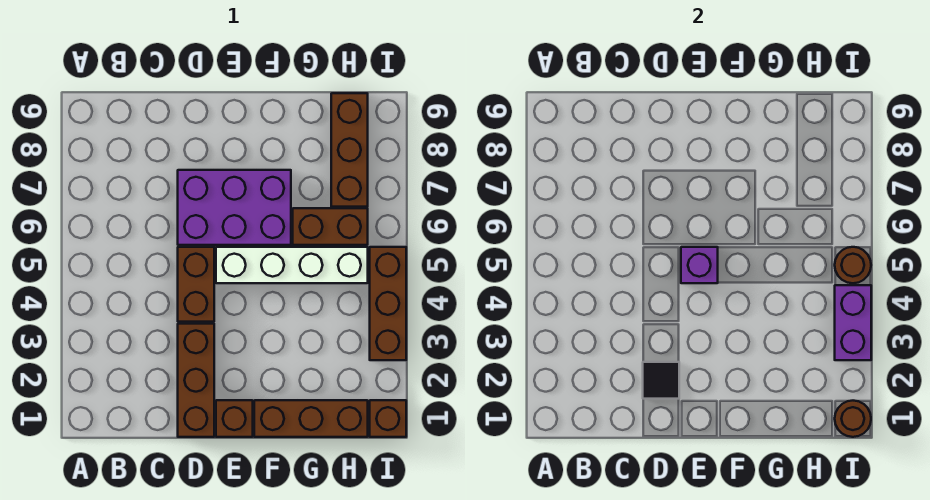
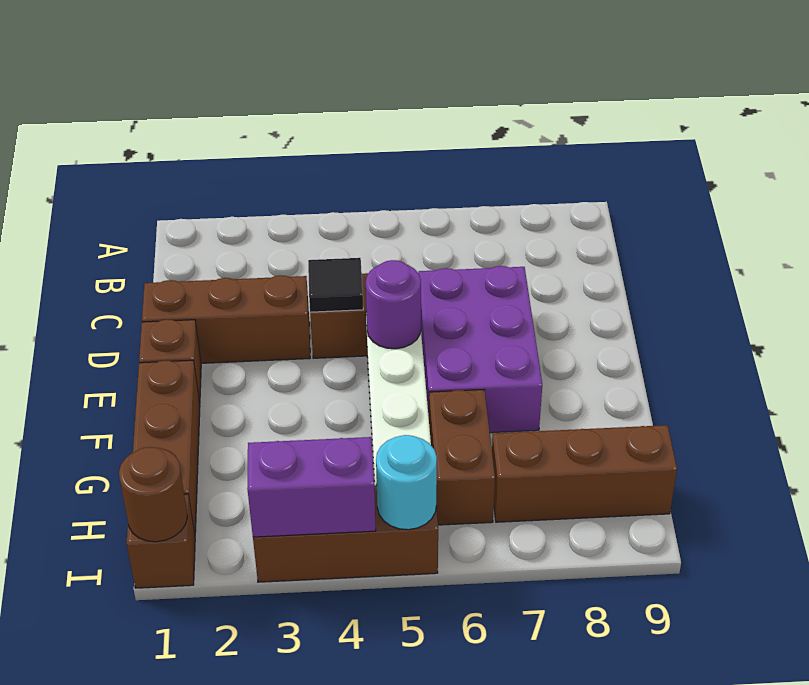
black 1x1 tile [643,362,679,399] -> black 1x1 tile moved to [308,258,363,312]
purple 1x1 brick [681,247,718,283] -> purple 1x1 round brick [366,260,421,349]
brown 1x1 round brick [835,247,871,283] -> cyan 1x1 round brick [376,435,437,530]

